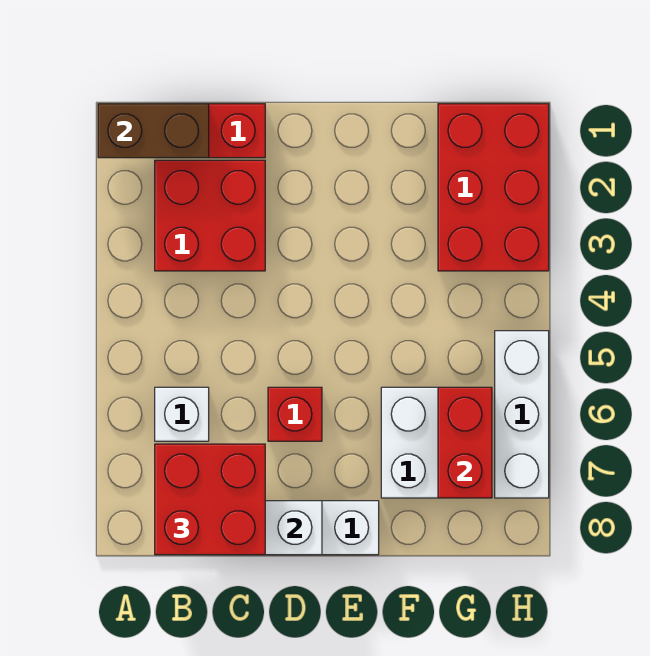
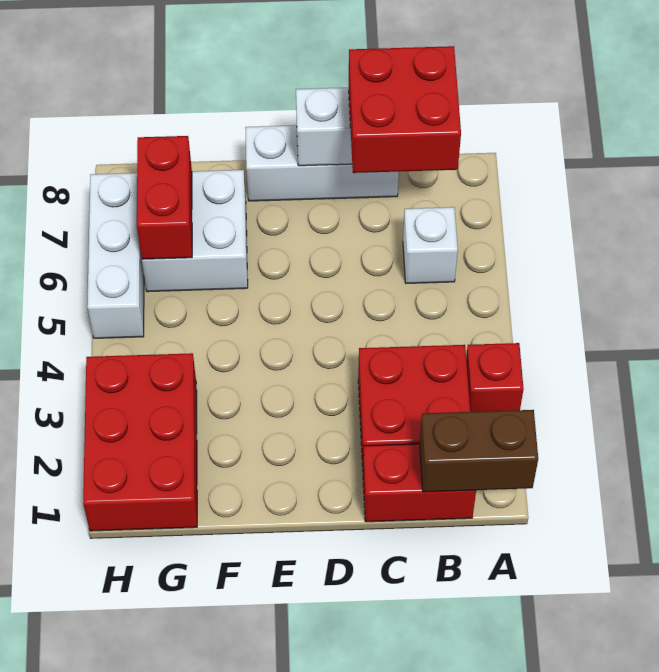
red 1x1 brick [268,387,322,441] -> red 1x1 brick moved to [466,343,524,412]

